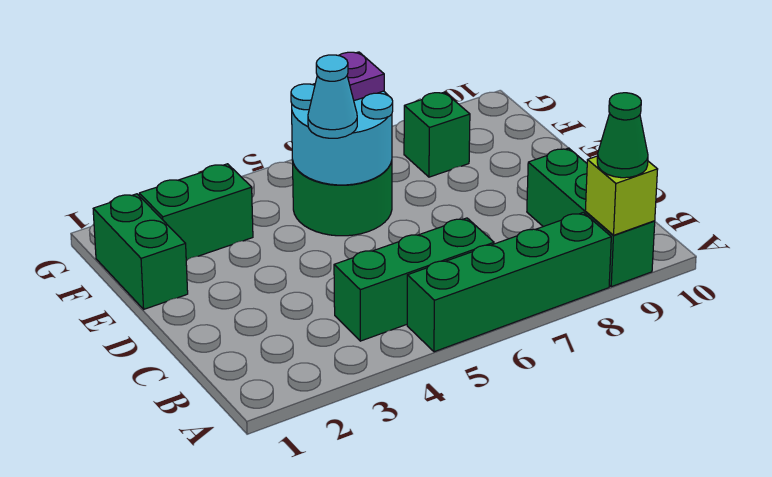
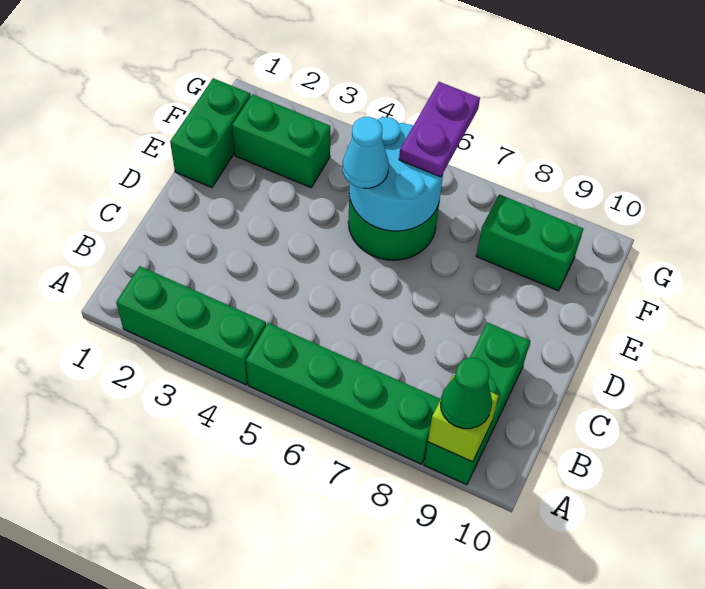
green 1x3 brick [334,218,494,341] -> green 1x3 brick moved to [116,266,266,385]
purple 1x1 plate [339,52,384,101] -> purple 1x2 plate [399,82,480,177]
green 1x1 brick [404,92,470,177] -> green 1x2 brick [476,194,583,291]

